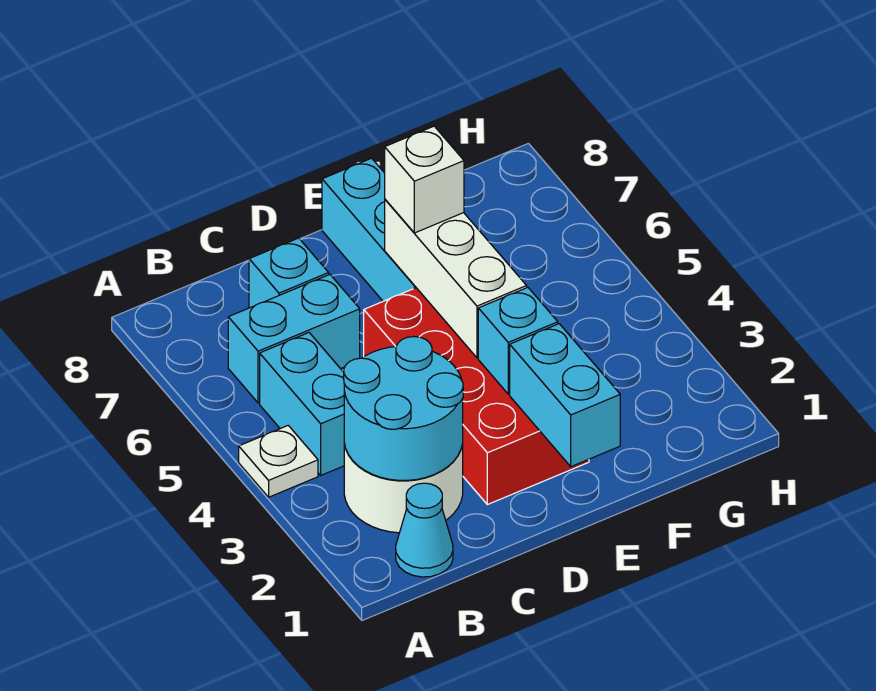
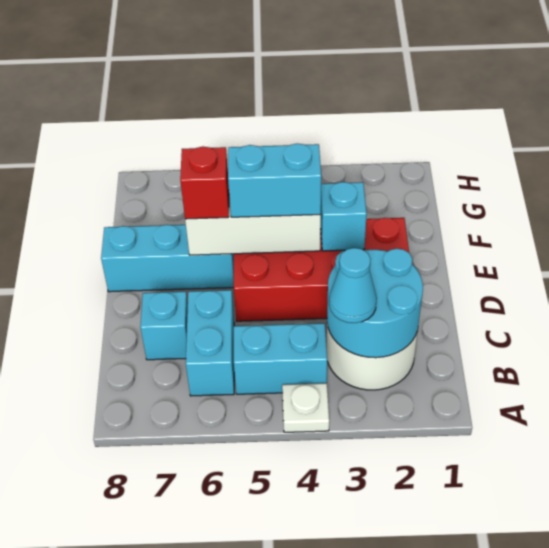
cyan 1x1 cone [396,483,453,577] -> cyan 1x1 cone moved to [329,248,377,323]
cyan 1x2 brick [510,324,620,467] -> cyan 1x2 brick moved to [228,144,321,217]
white 1x1 brick [385,126,464,233] -> red 1x1 brick [180,147,229,219]

